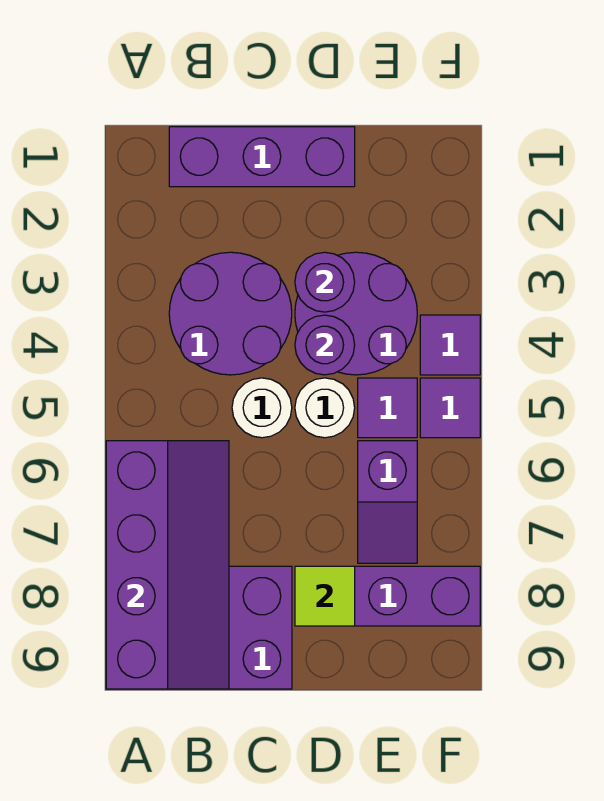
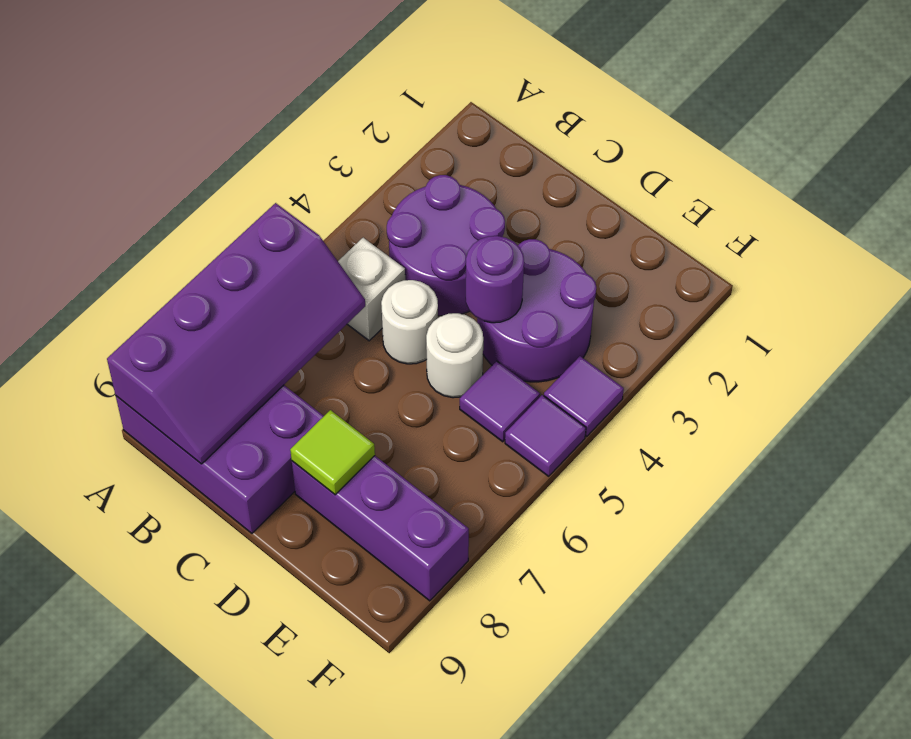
purple 1x3 brick [169,127,355,187] -> none
none -> white 1x1 brick [338,238,405,341]
purple 1x1 round brick [295,252,355,312] -> none
purple 1x2 slope [358,441,417,563] -> none

